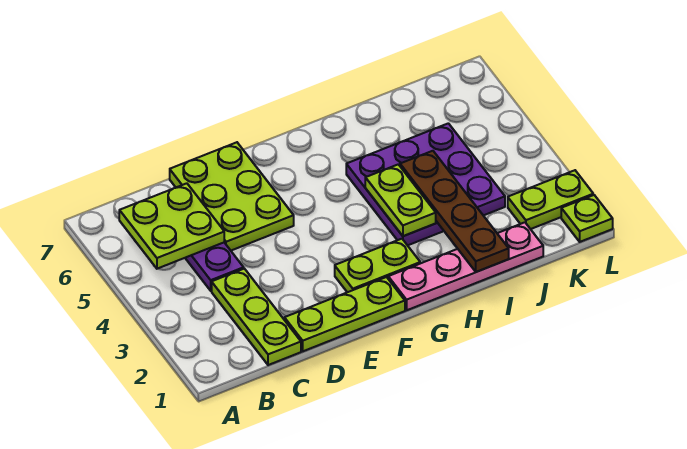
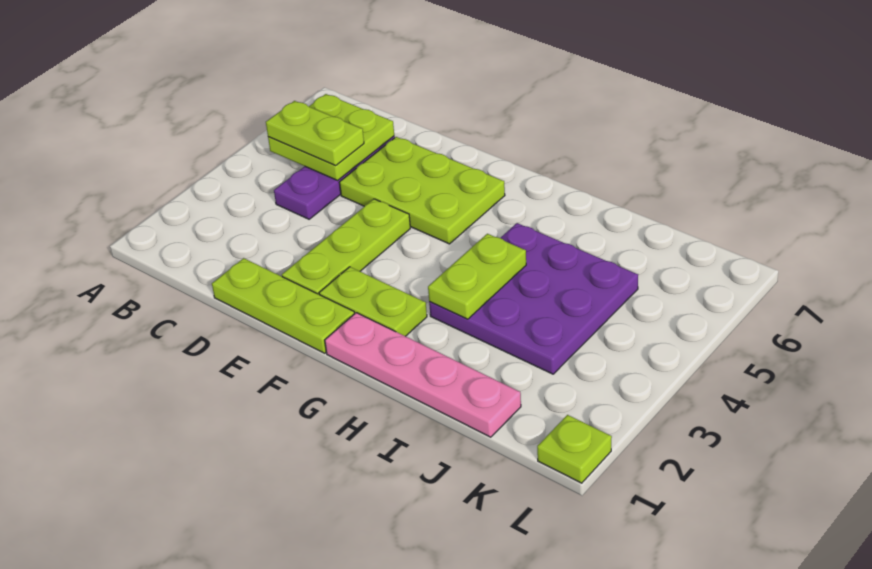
lime 1x3 plate [212,269,301,365] -> lime 1x3 plate moved to [282,199,410,294]
lime 2x3 plate [170,142,294,250] -> lime 2x3 plate turned to [339,137,505,244]
brown 1x4 plate [400,151,509,272] -> none
lime 1x2 plate [508,170,593,229] -> lime 1x2 plate moved to [266,101,364,165]

